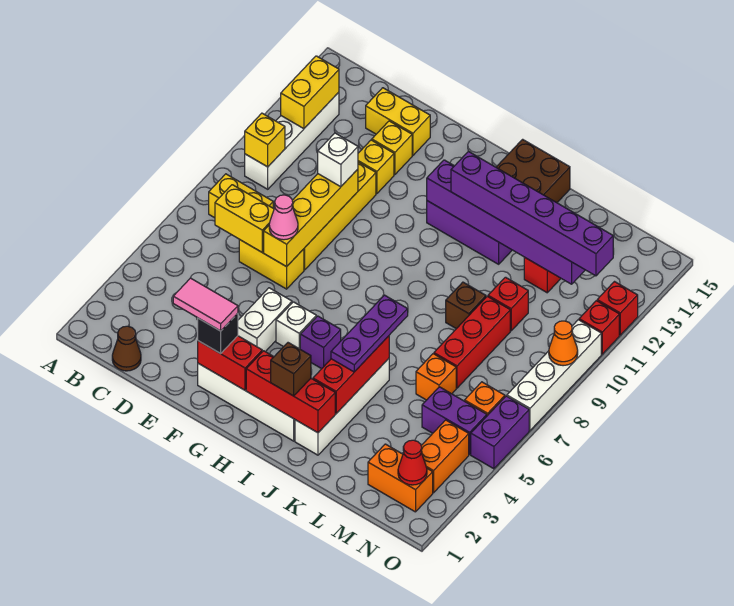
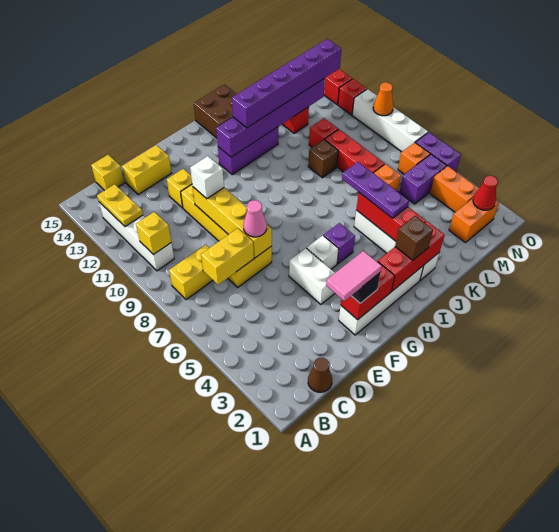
yellow 1x2 brick [281,56,339,129] -> yellow 1x2 plate [97,184,143,227]
yellow 1x1 brick [372,121,412,174] -> yellow 1x1 brick moved to [91,155,124,191]

